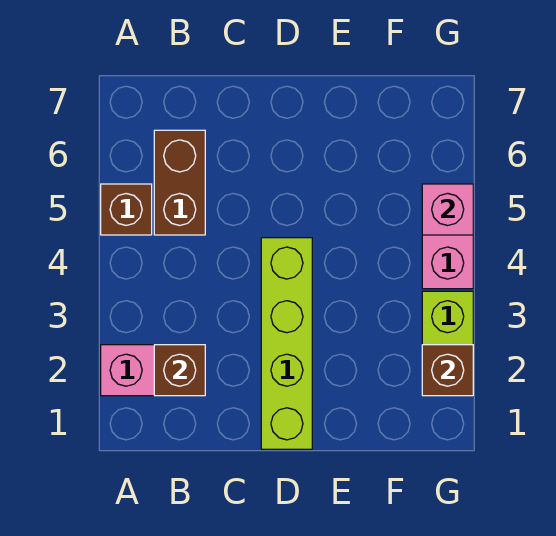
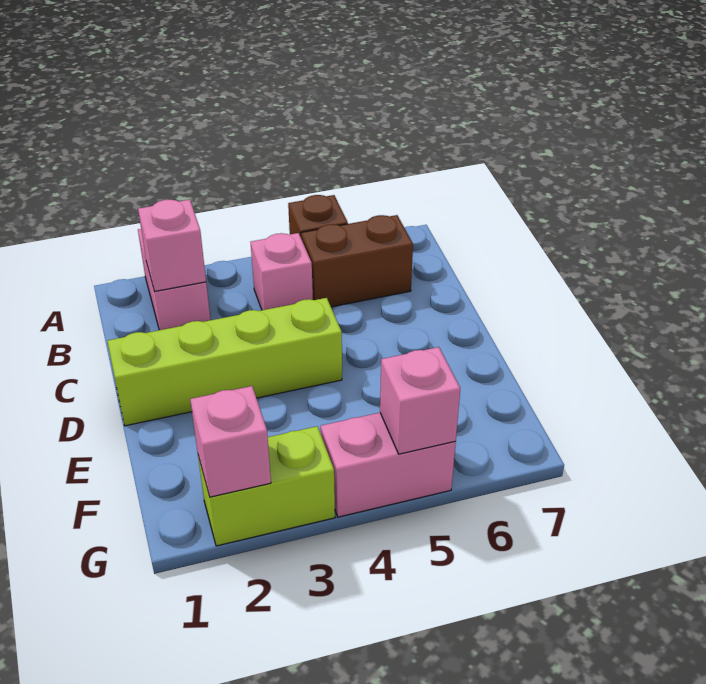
brown 1x1 brick [154,345,205,396] -> pink 1x1 brick [138,199,206,292]
none -> pink 1x1 brick [251,233,313,310]
brown 1x1 brick [422,345,473,396] -> pink 1x1 brick [190,386,271,497]

